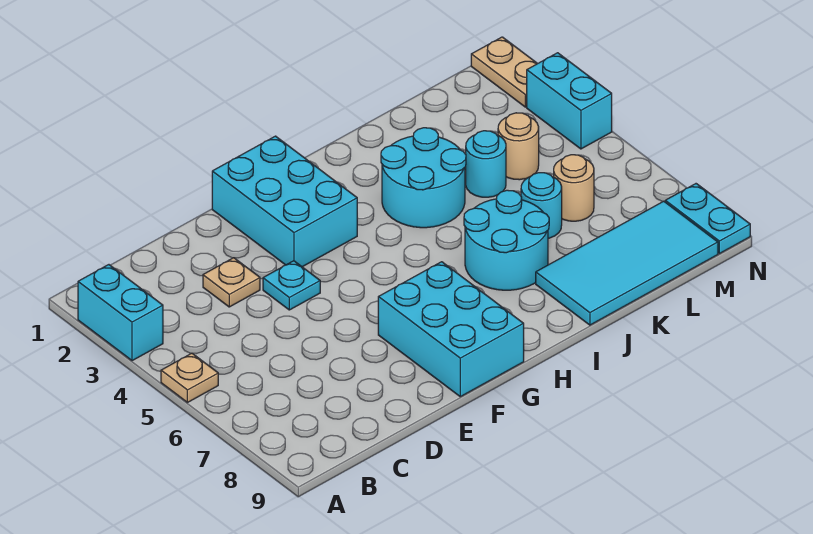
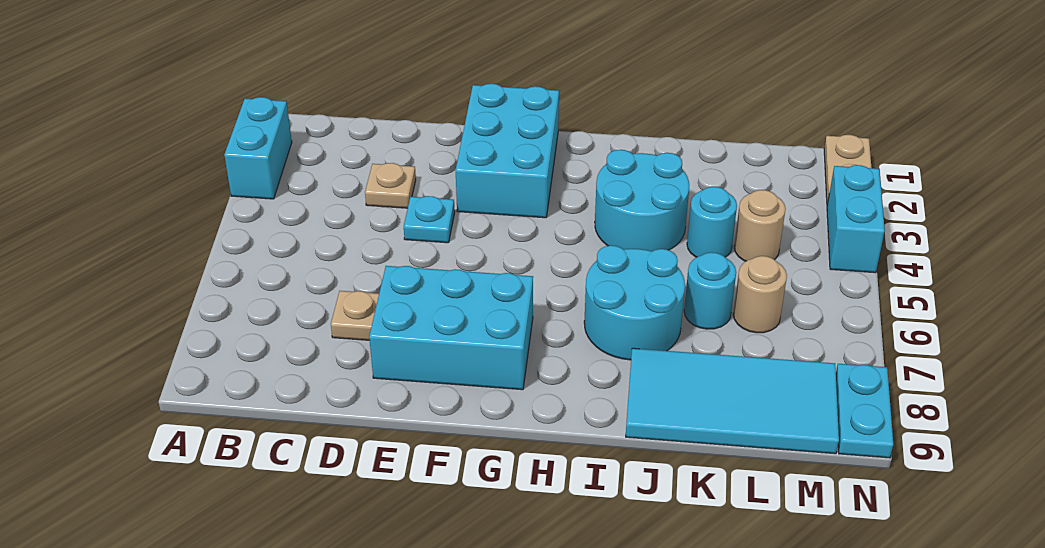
tan 1x1 plate [161,353,218,403] -> tan 1x1 plate moved to [331,291,379,340]
cyan 2x3 brick [378,262,524,397] -> cyan 2x3 brick turned to [369,266,533,390]

